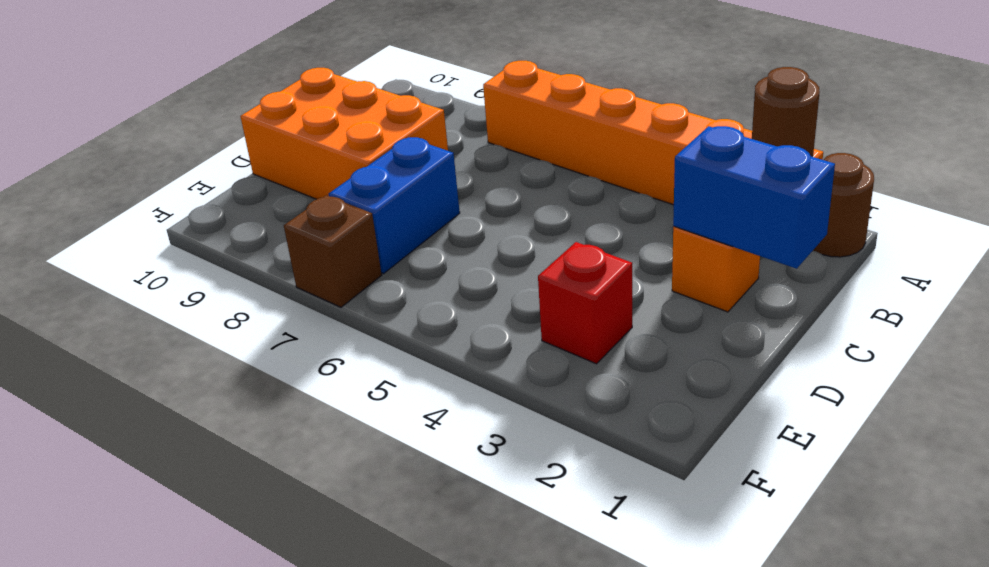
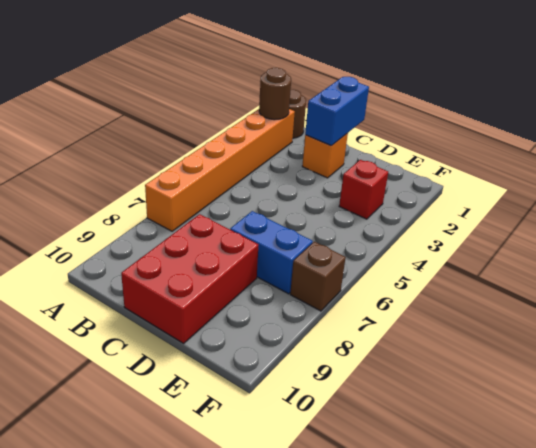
orange 2x3 brick [240,68,448,199] -> red 2x3 brick [121,214,258,343]

